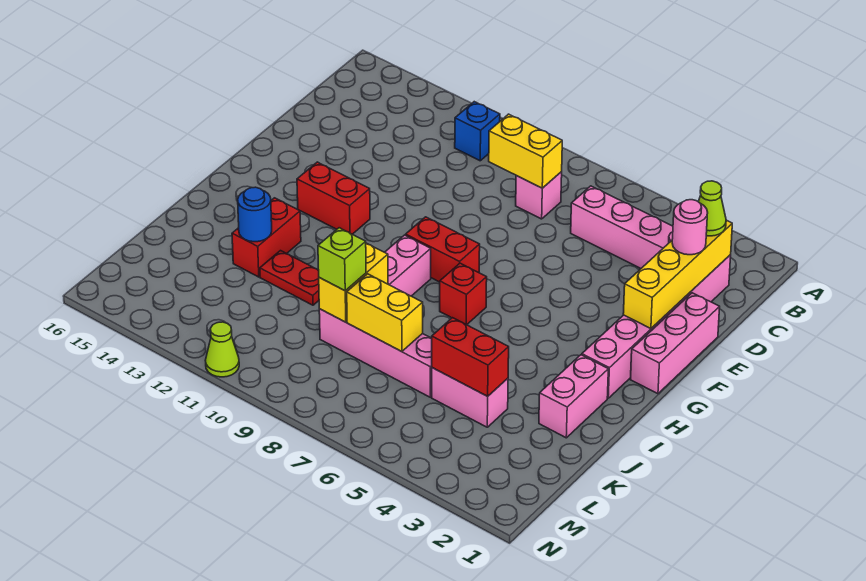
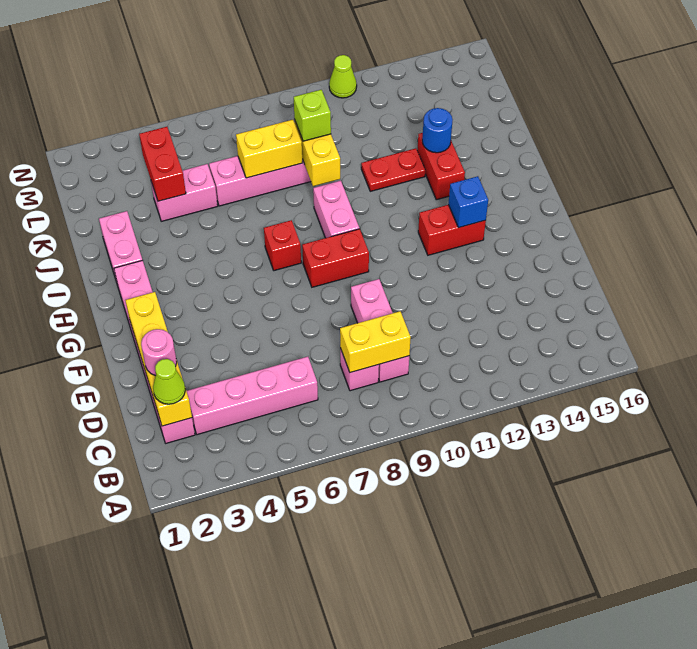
blue 1x1 brick [455,102,500,161] -> blue 1x1 brick moved to [448,176,488,228]
pink 1x3 brick [630,293,720,394] -> pink 1x3 brick moved to [351,279,409,382]
red 1x2 brick [431,318,509,396] -> red 1x2 brick turned to [139,127,186,201]

